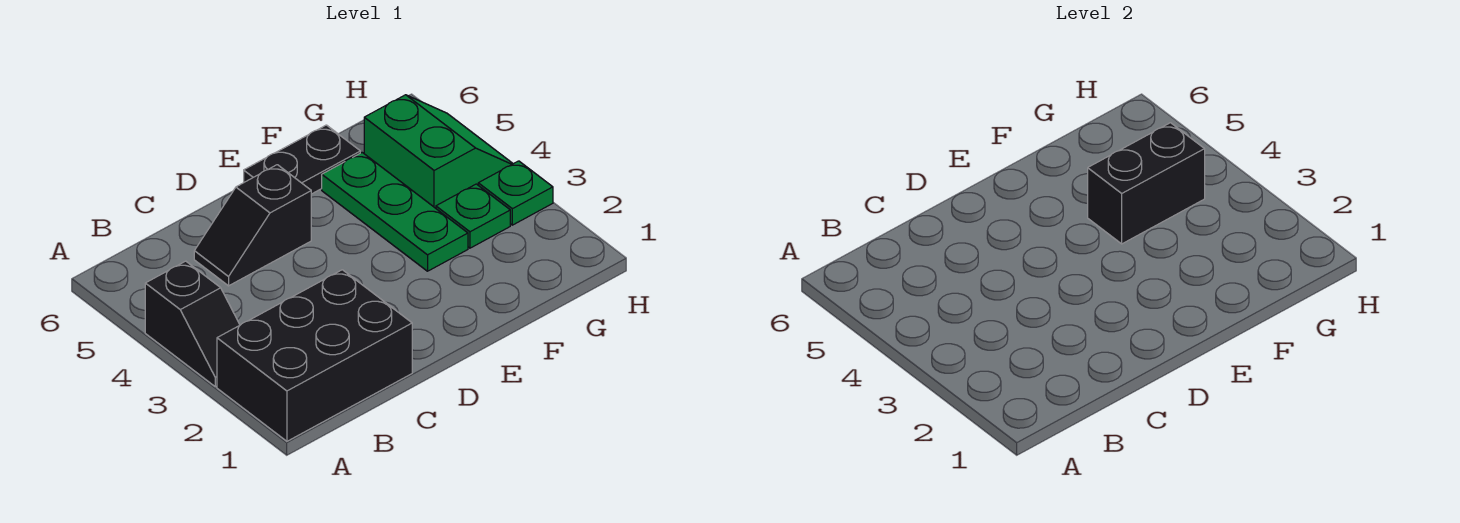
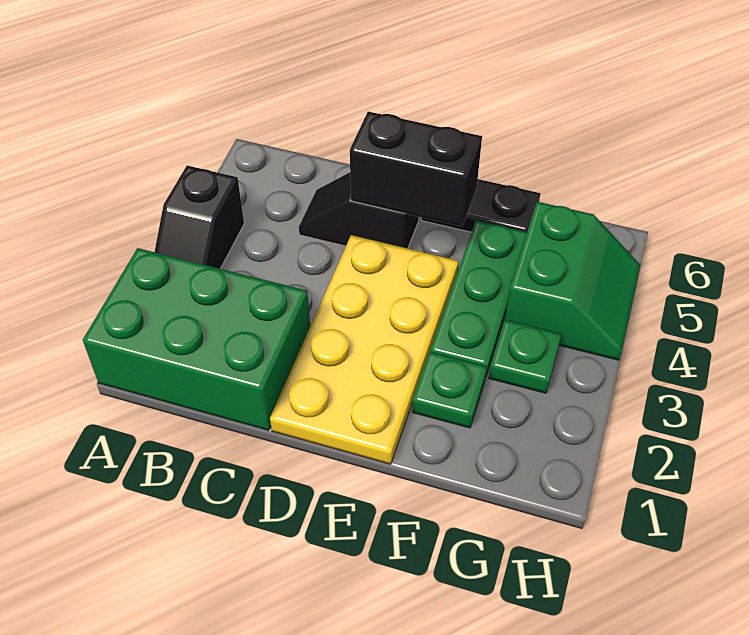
black 2x3 brick [217,270,412,441] -> green 2x3 brick [83,248,310,430]
none -> yellow 2x4 plate [270,235,459,464]
black 1x2 brick [1088,123,1205,244] -> black 1x2 brick moved to [350,112,482,227]
green 1x1 plate [478,161,553,225] -> green 1x1 plate moved to [412,352,487,428]

